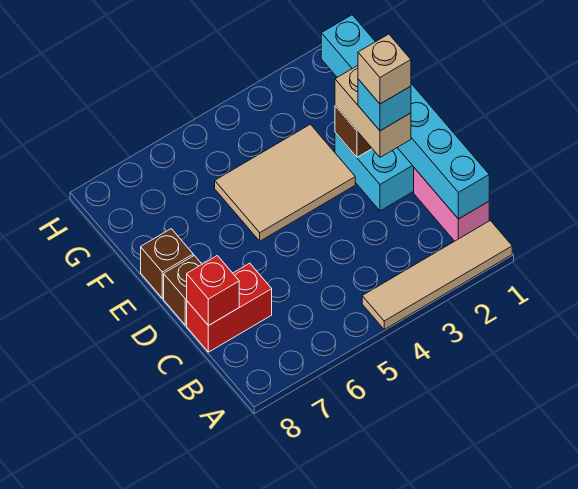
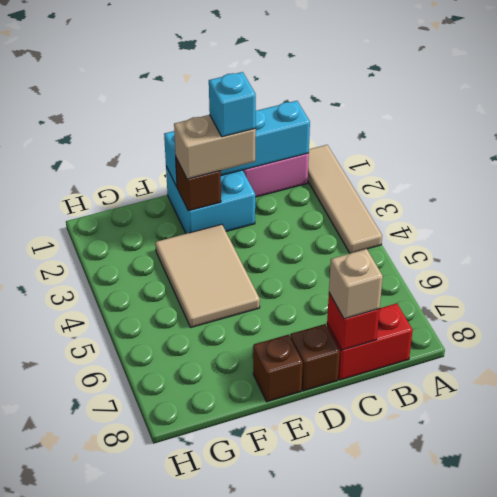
cyan 1x6 brick [321,15,489,219] -> cyan 1x4 brick [164,101,310,187]
red 1x2 brick [187,263,272,352] -> red 1x2 brick turned to [327,303,413,380]
tan 1x1 brick [358,34,411,104] -> tan 1x1 brick moved to [329,249,383,319]

